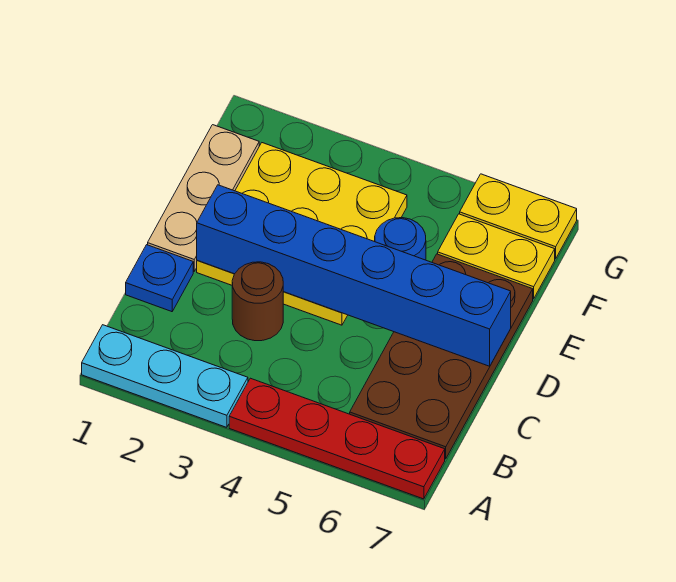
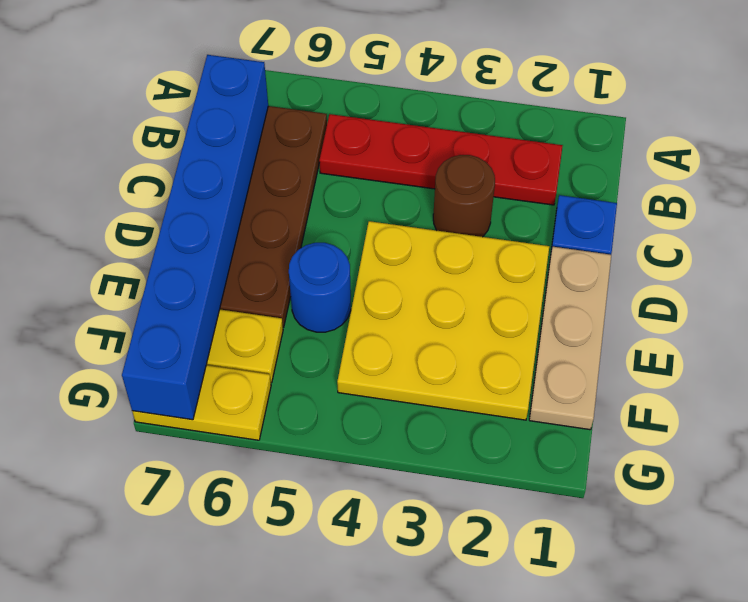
cyan 1x3 plate [82,325,248,427] -> none
red 1x4 plate [229,378,445,499] -> red 1x4 plate moved to [319,114,563,205]
blue 1x6 brick [197,185,511,366] -> blue 1x6 brick turned to [122,55,268,420]

